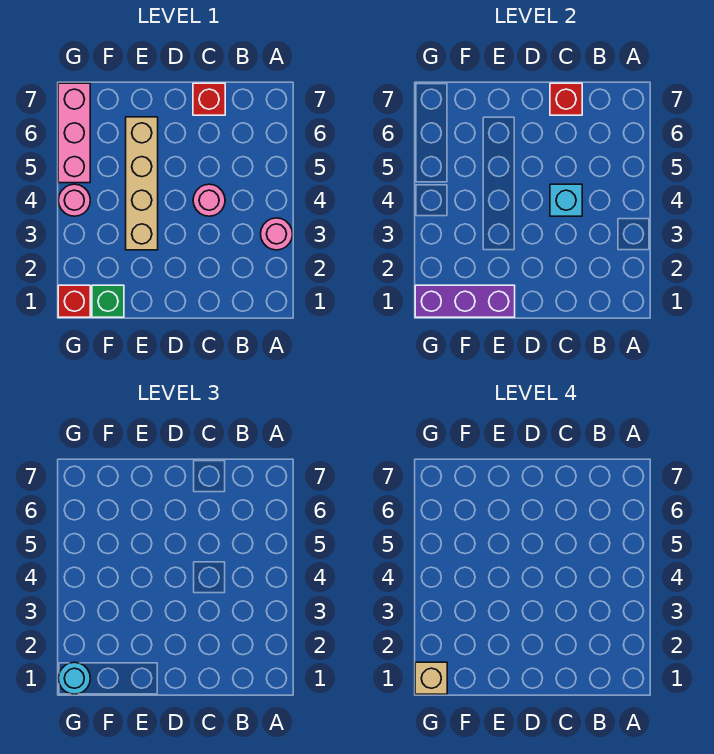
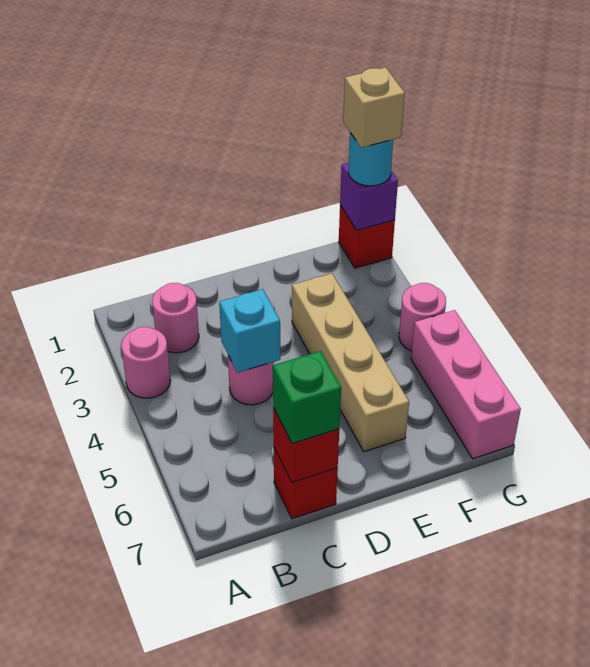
none -> pink 1x1 round brick [152,283,199,353]
purple 1x3 brick [415,285,515,317] -> purple 1x1 brick [340,163,398,230]
green 1x1 brick [92,285,124,317] -> green 1x1 brick moved to [273,351,341,444]

